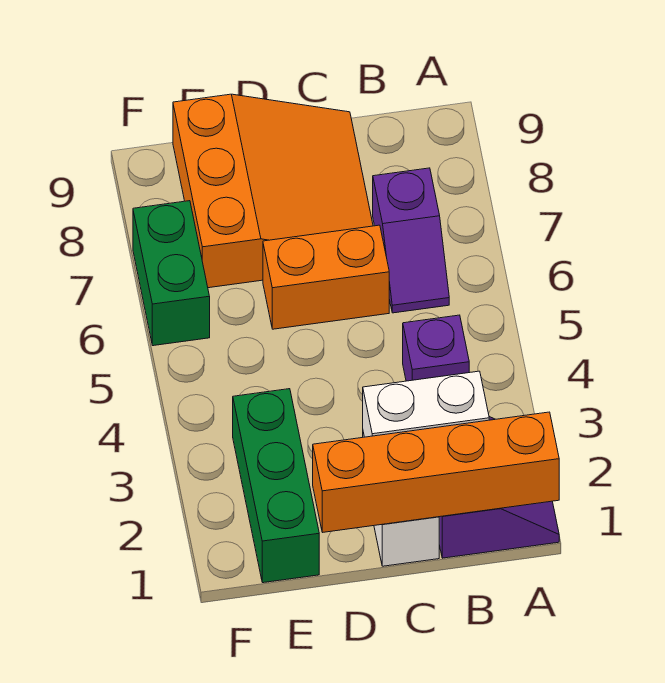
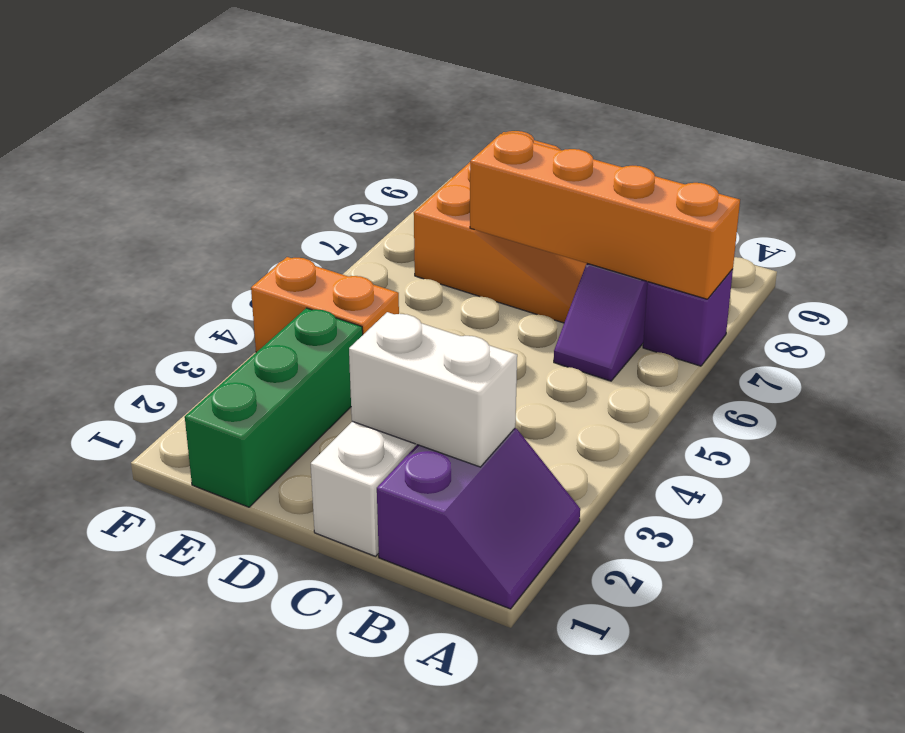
orange 1x4 brick [313,412,559,532] -> orange 1x4 brick moved to [470,133,740,299]
purple 1x1 brick [403,315,469,381] -> purple 1x1 brick moved to [643,269,733,366]
orange 1x2 brick [263,225,389,329] -> orange 1x2 brick moved to [251,257,399,352]
green 1x2 brick [133,201,210,346] -> none

